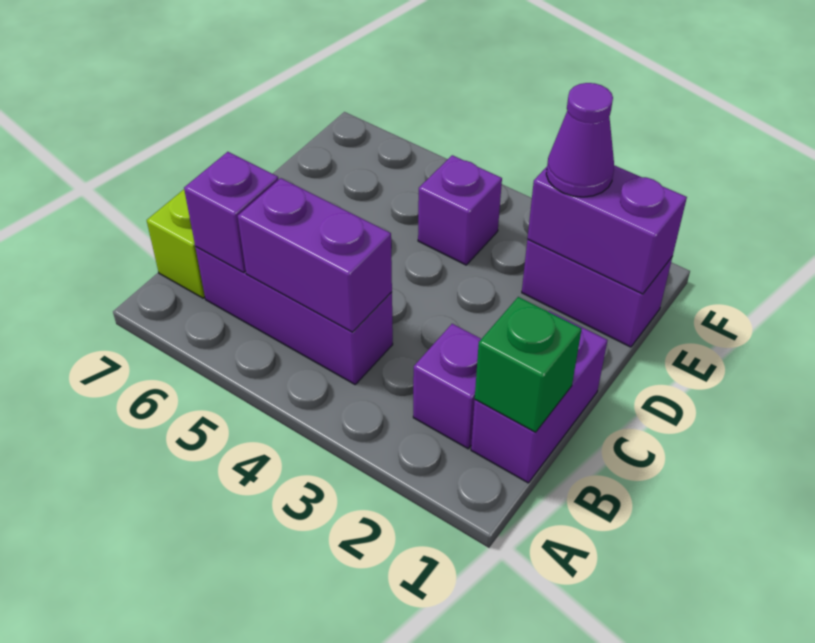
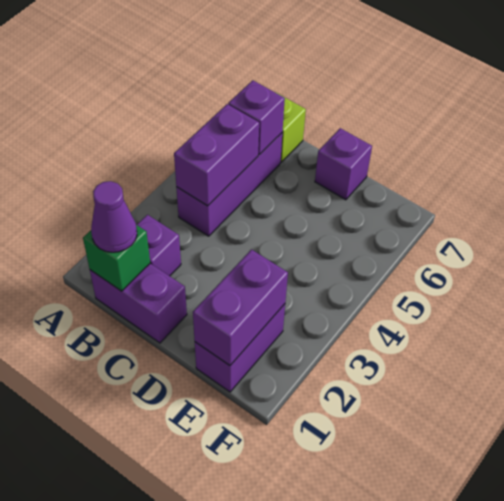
purple 1x1 cone [546,83,614,197] -> purple 1x1 cone moved to [91,181,137,252]
purple 1x1 brick [418,155,502,265] -> purple 1x1 brick moved to [315,128,372,200]

